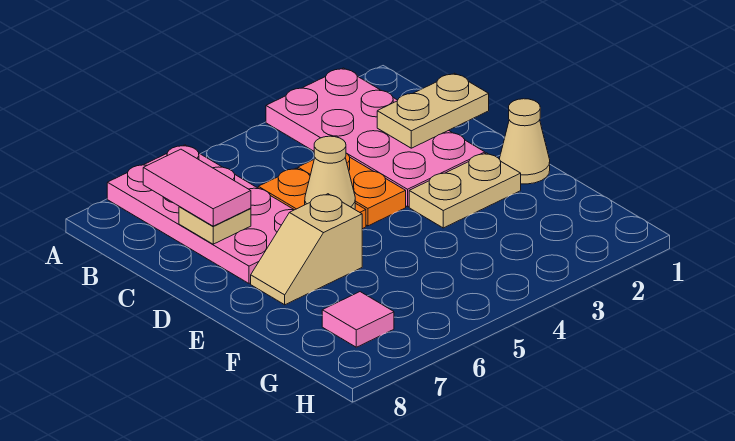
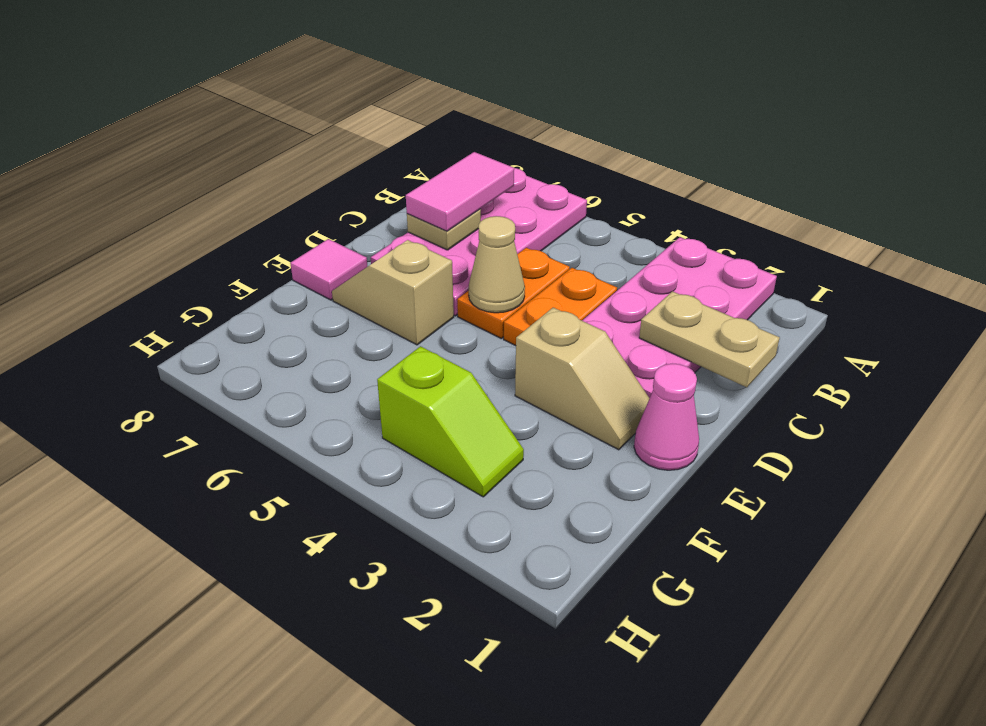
tan 1x1 cone [499,99,550,184] -> pink 1x1 cone [634,364,699,470]
tan 1x2 plate [409,153,521,228] -> tan 1x2 slope [515,308,650,450]
none -> lime 1x2 slope [377,346,524,497]
pink 1x1 tile [322,292,394,347] -> pink 1x1 tile moved to [290,239,368,300]

